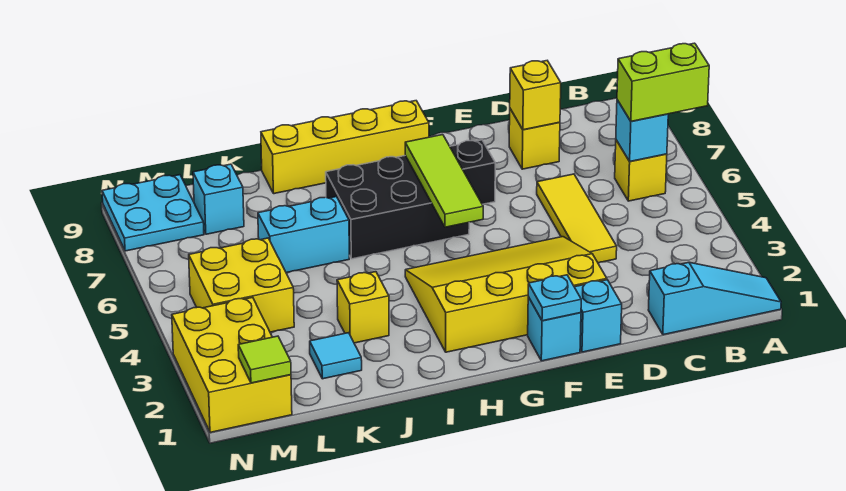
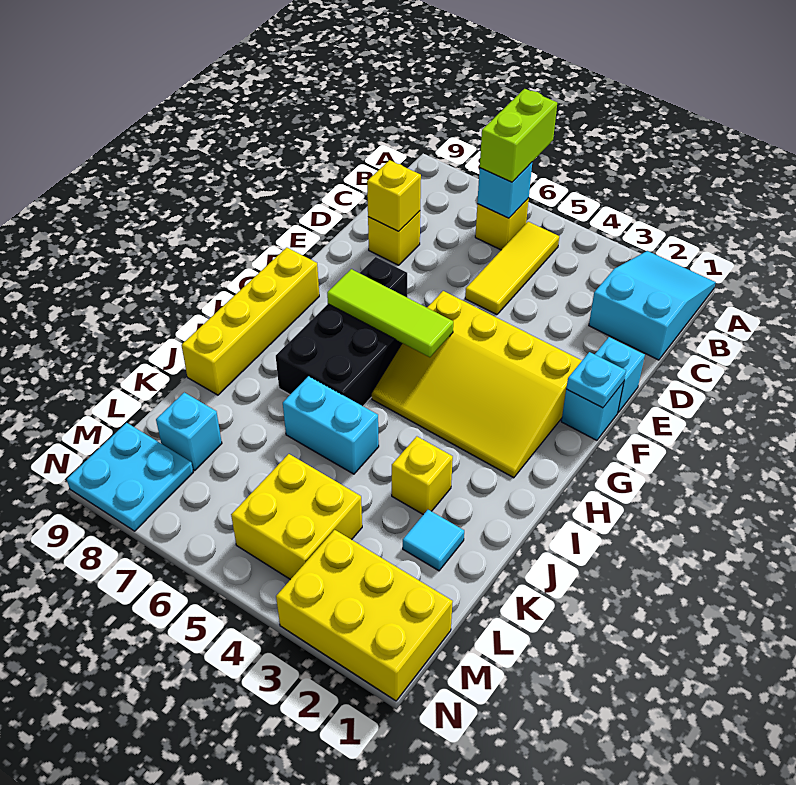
cyan 1x3 slope [648,262,781,335] -> cyan 2x3 slope [589,251,716,360]
yellow 1x3 tile [537,174,617,263] -> yellow 1x3 tile turned to [465,222,559,315]
yellow 3x4 slope [405,237,607,352] -> yellow 3x4 slope turned to [372,291,582,478]
cyan 1x2 brick [258,197,349,273] -> cyan 1x2 brick turned to [283,376,379,474]
lime 1x1 tile [238,336,291,383] -> none

